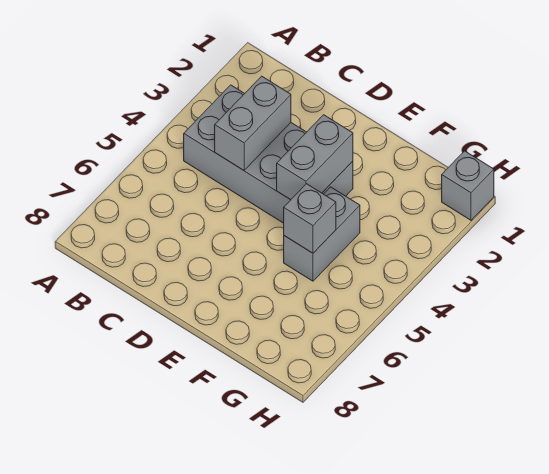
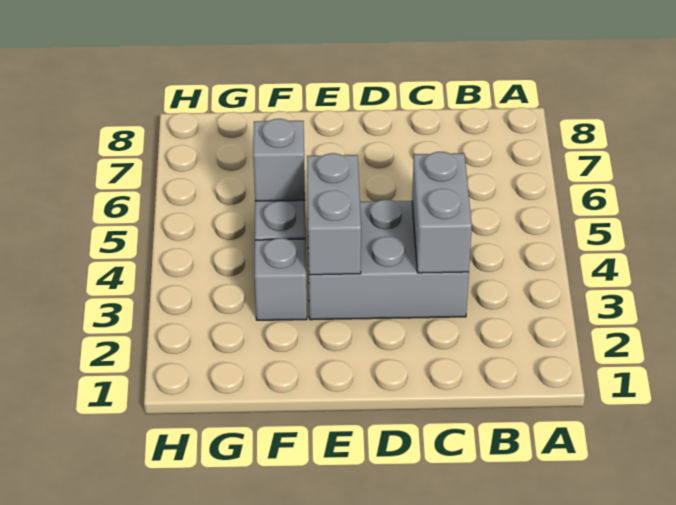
grey 2x4 brick [184,85,353,223] -> grey 2x3 brick [308,200,469,320]
grey 1x1 brick [442,151,494,220] -> grey 1x1 brick moved to [255,238,307,320]

